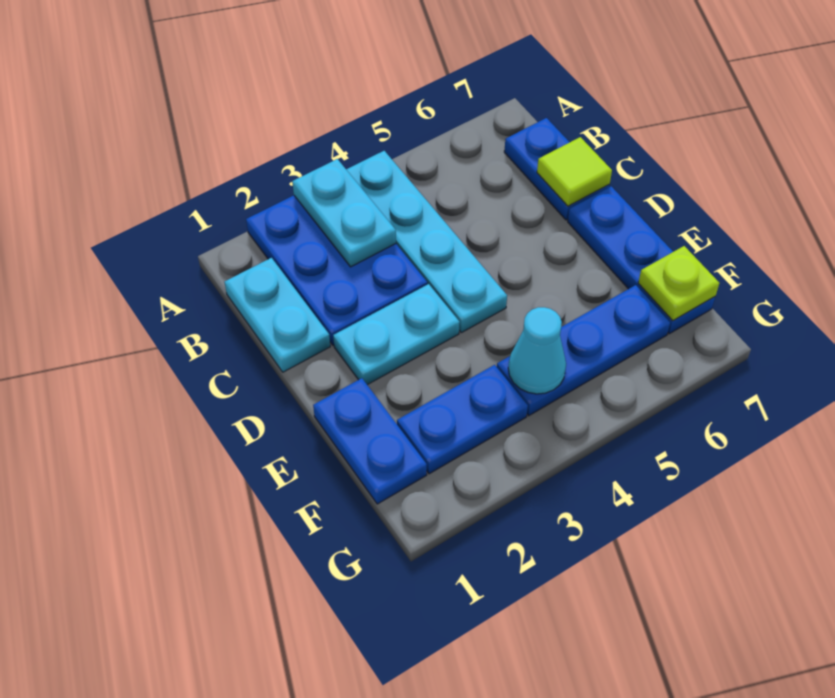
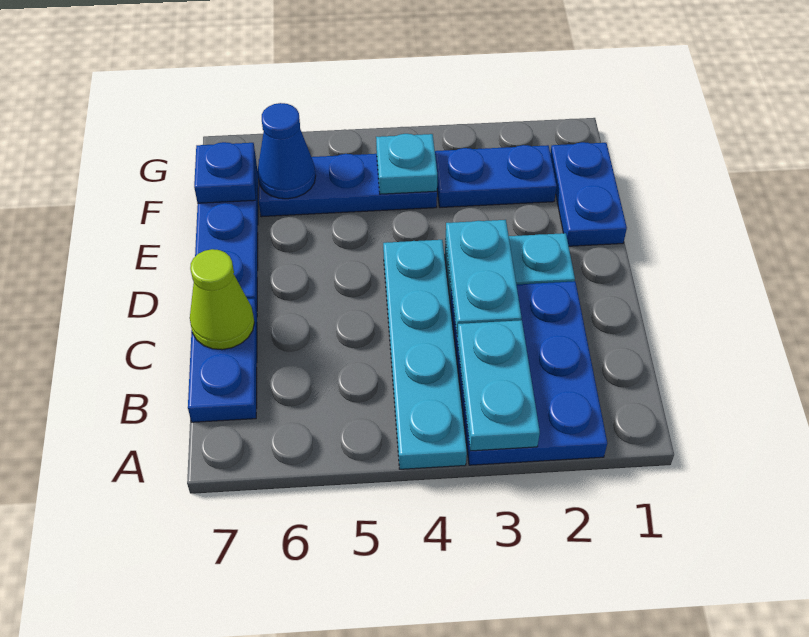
cyan 1x2 plate [224,258,330,372] -> cyan 1x2 plate moved to [445,220,522,334]
lime 1x1 tile [537,137,612,206] -> lime 1x1 cone [190,249,254,350]
cyan 1x1 cone [508,307,566,394] -> cyan 1x1 plate [376,134,437,194]
none -> blue 1x1 cone [257,103,316,199]
lime 1x1 plate [638,246,719,321] -> blue 1x1 plate [194,142,256,203]

